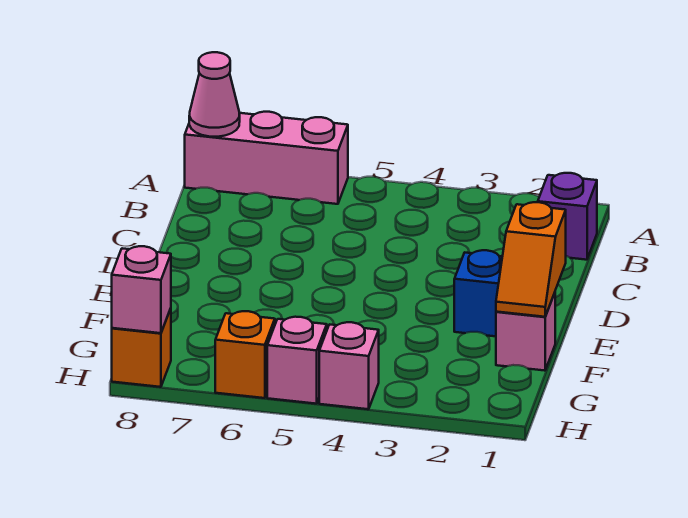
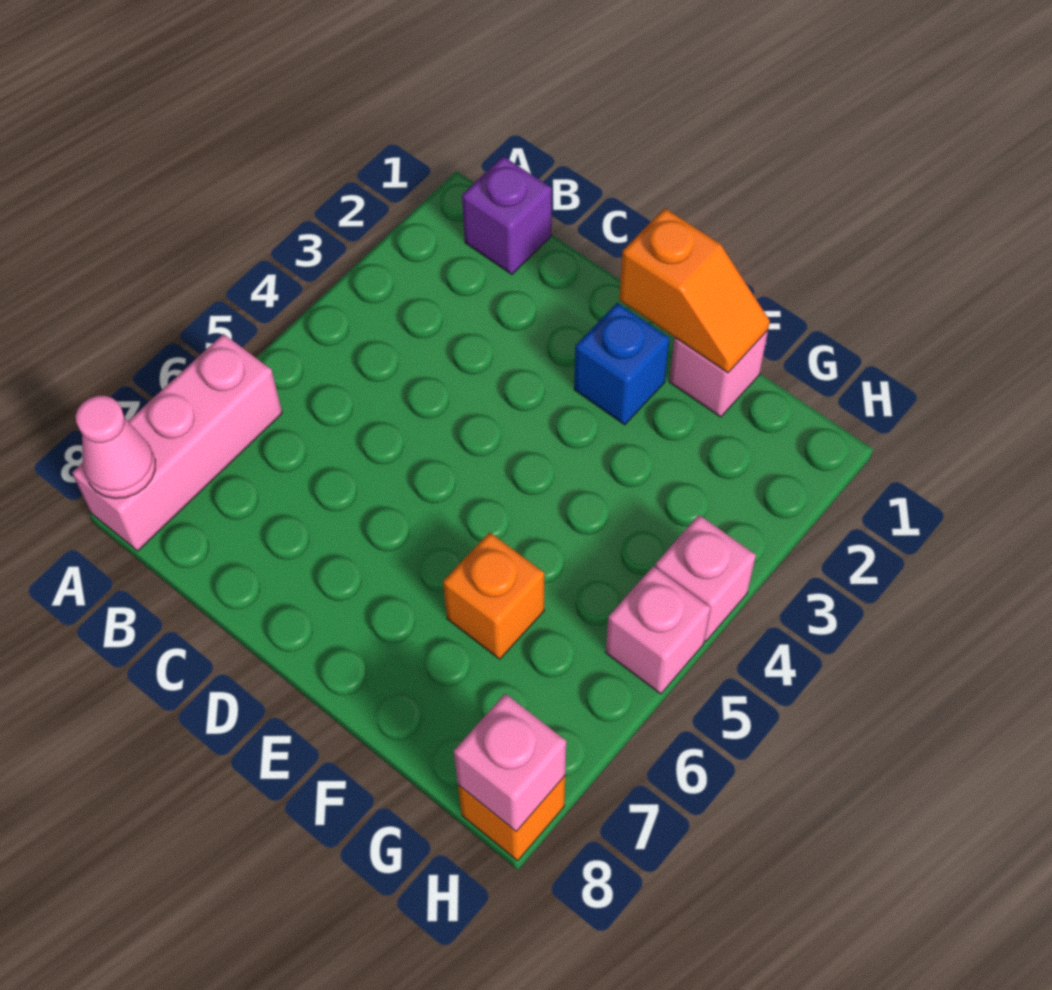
orange 1x1 brick [215,311,275,398] -> orange 1x1 brick moved to [443,532,544,659]

